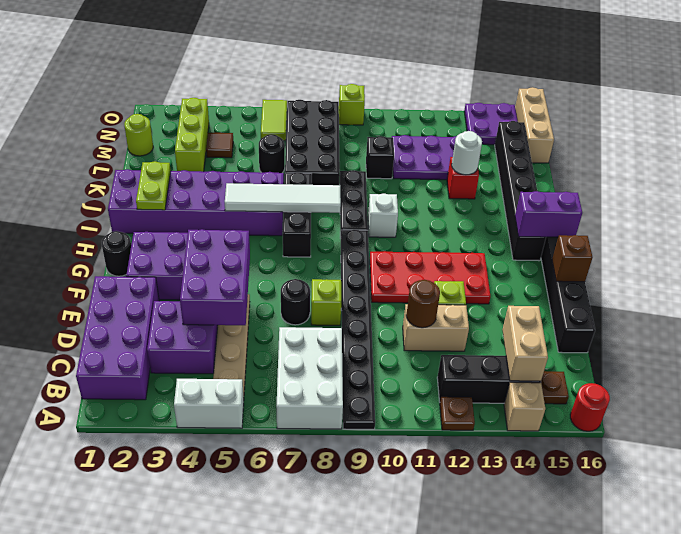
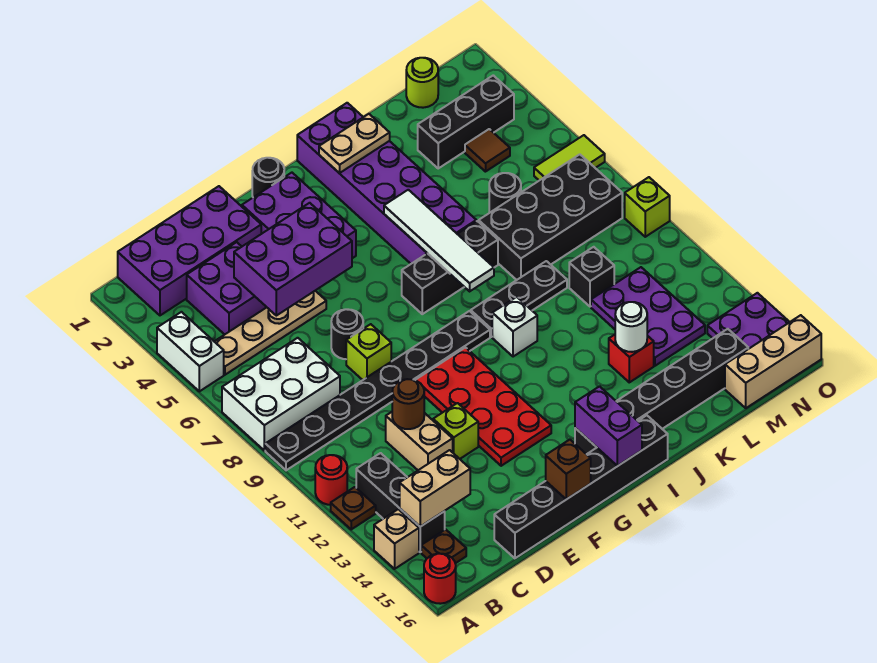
none -> red 1x1 round brick [315,455,347,505]
lime 1x2 plate [136,161,171,210] -> tan 1x2 plate [319,114,390,173]
lime 1x3 brick [175,98,209,172] -> black 1x3 brick [418,75,514,168]

